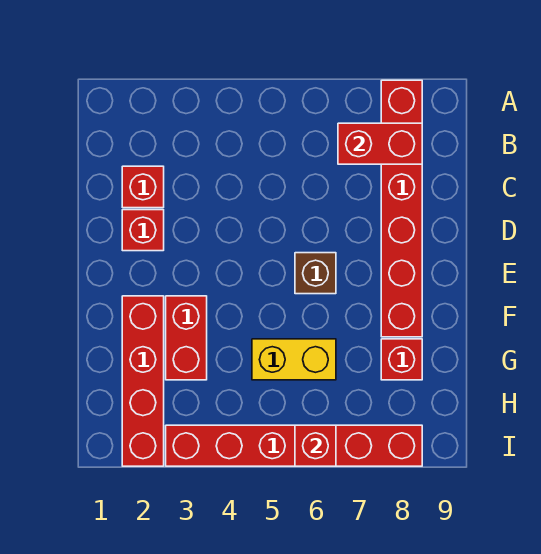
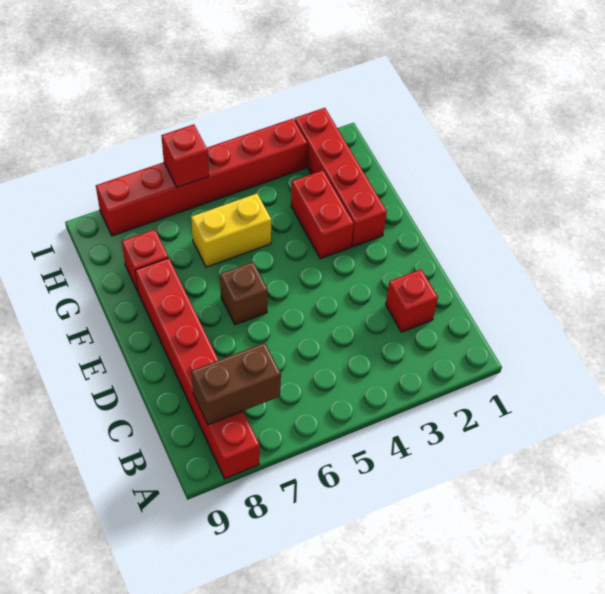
red 1x2 brick [338,123,422,164] -> brown 1x2 brick [191,343,281,425]
red 1x1 brick [122,210,164,251] -> none

